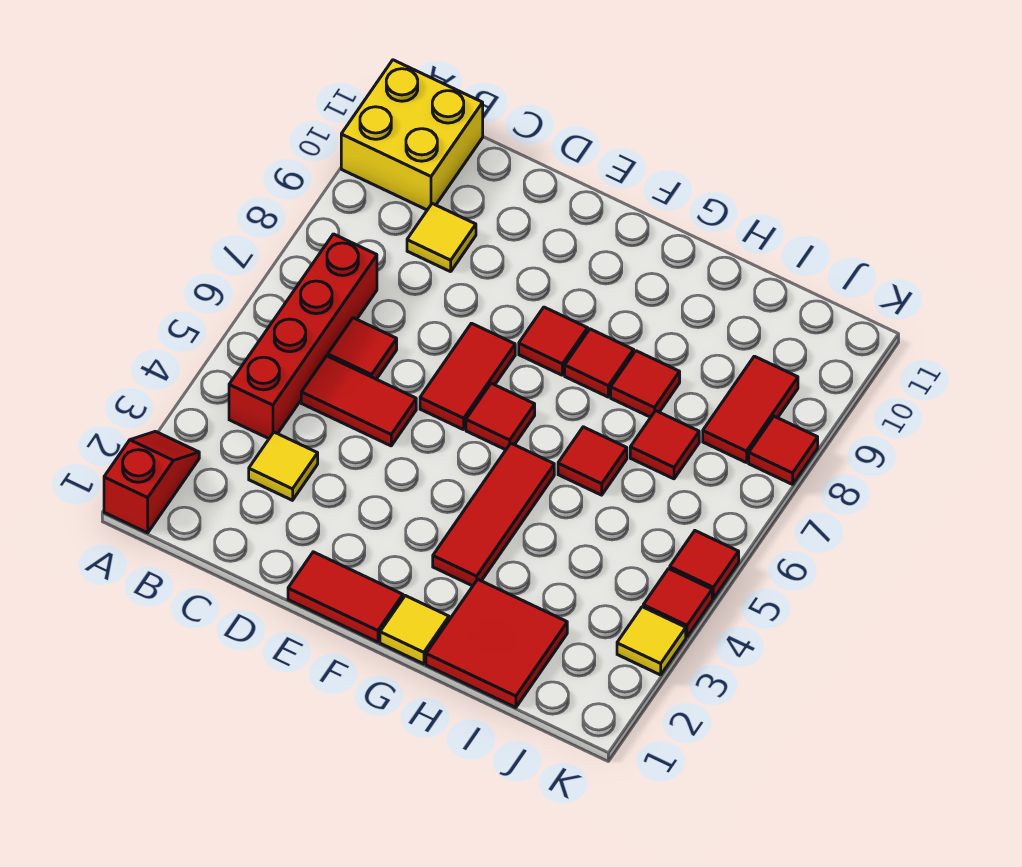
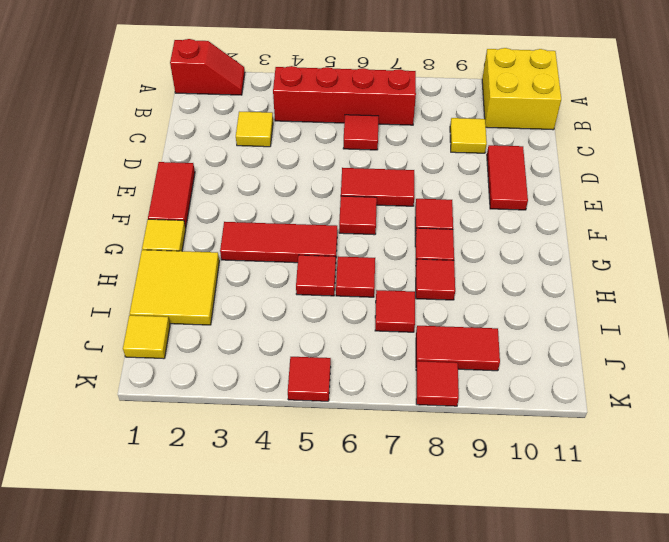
red 1x2 tile [301,356,416,446] -> red 1x2 tile moved to [487,145,528,210]
red 2x2 tile [426,579,567,708] -> yellow 2x2 tile [130,250,219,325]
yellow 1x1 tile [617,607,686,675] -> yellow 1x1 tile moved to [123,315,170,359]
red 1x1 tile [643,569,712,637] -> red 1x1 tile moved to [296,255,336,296]

